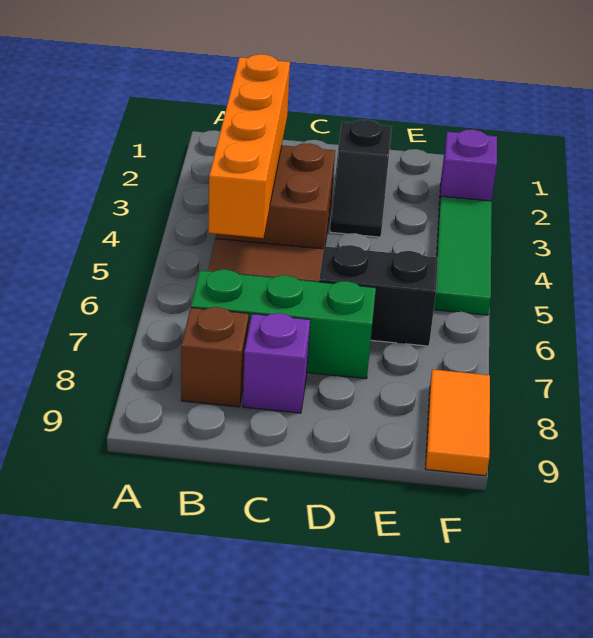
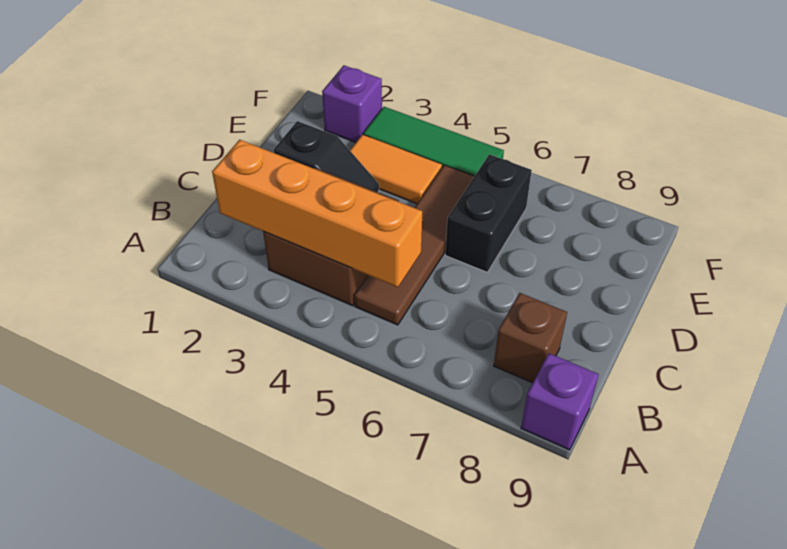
green 1x3 brick [191,269,376,379] -> none
purple 1x1 brick [243,313,310,413] -> purple 1x1 brick moved to [521,353,599,450]
orange 1x2 tile [426,369,490,476] -> orange 1x2 tile moved to [350,134,442,204]

